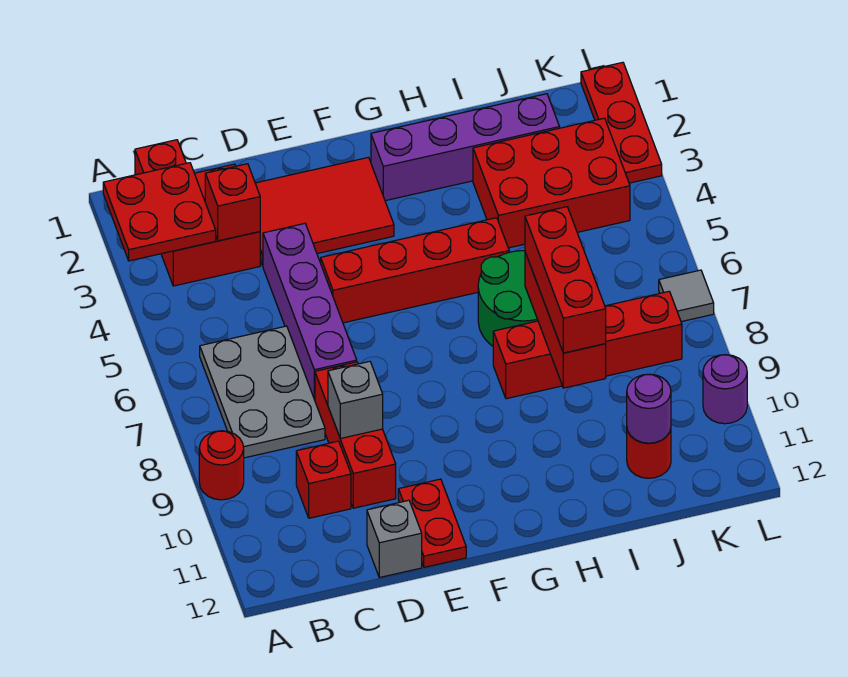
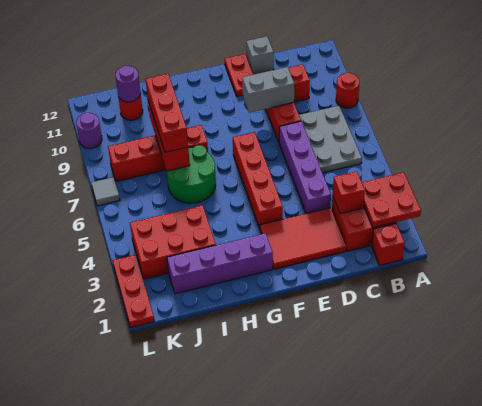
grey 1x1 brick [328,361,383,438] -> grey 1x2 brick [242,67,294,113]
red 1x4 brick [321,218,509,323] -> red 1x4 brick turned to [233,132,283,228]

